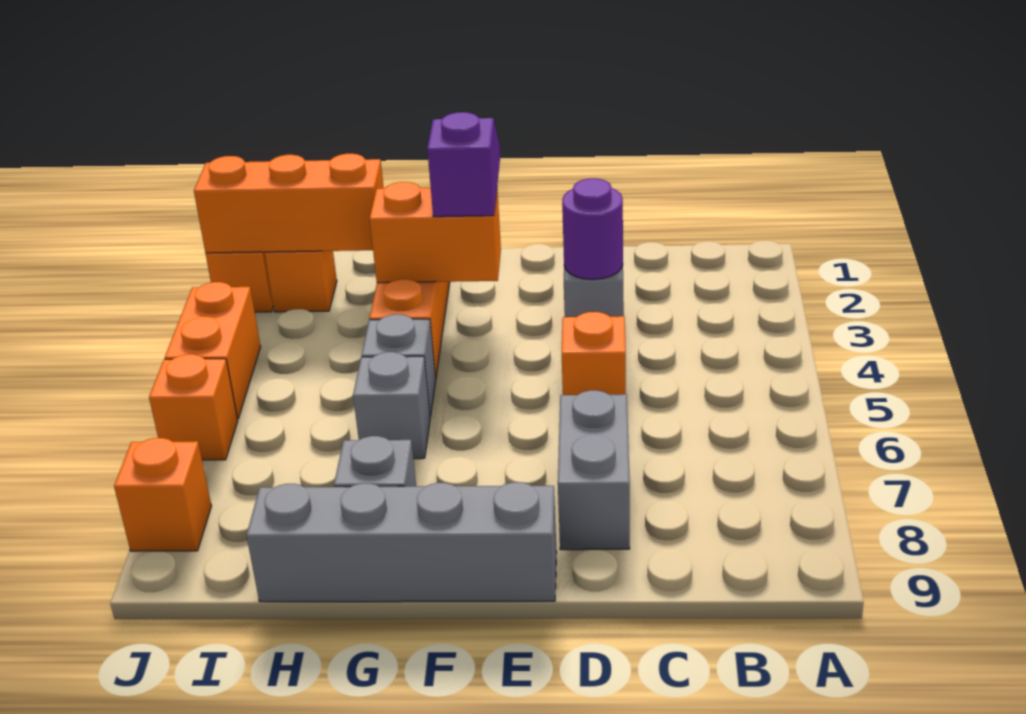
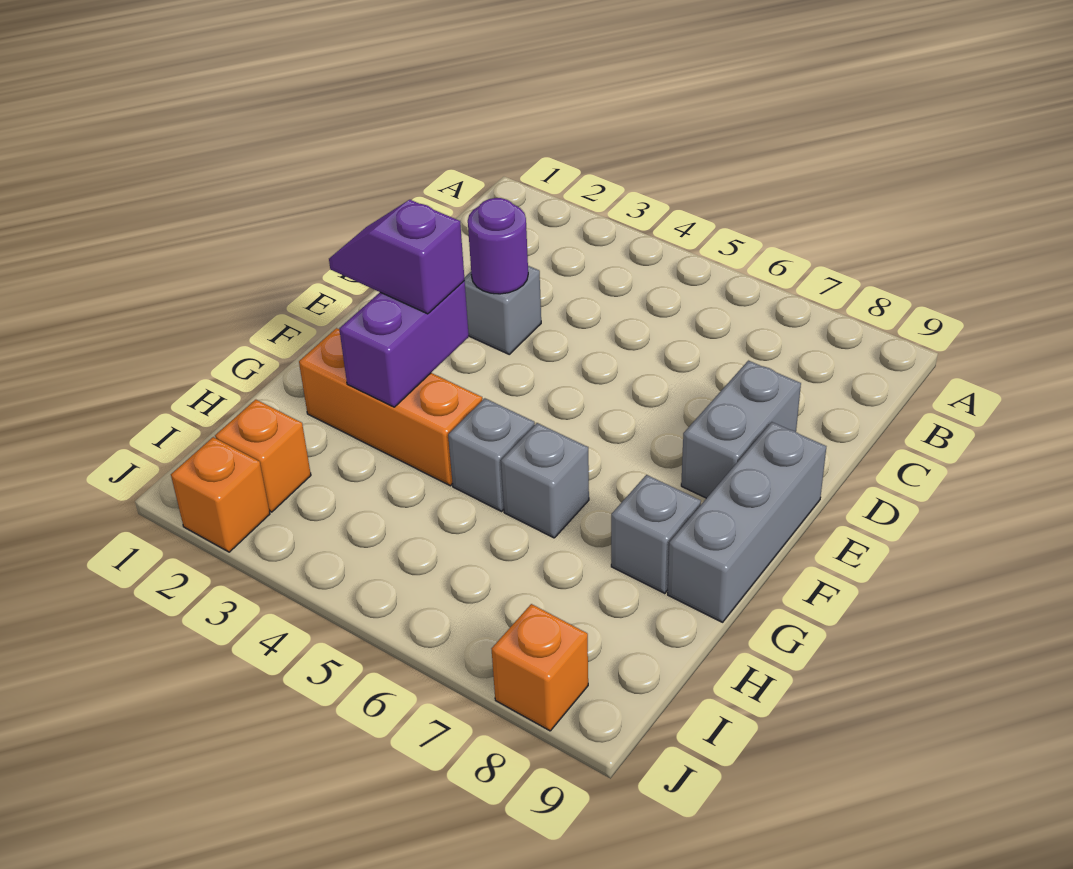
orange 1x1 brick [562,312,626,395] -> none
grey 1x2 brick [558,390,630,550] -> grey 1x2 brick turned to [681,361,801,498]
grey 1x4 brick [247,482,557,602] -> grey 1x3 brick [668,422,826,622]
orange 1x2 brick [370,182,501,283] -> purple 1x2 brick [339,281,469,407]
orange 1x3 brick [194,154,384,253] -> none
orange 1x2 brick [165,282,261,419] -> none
orange 1x1 brick [149,354,238,460] -> none

